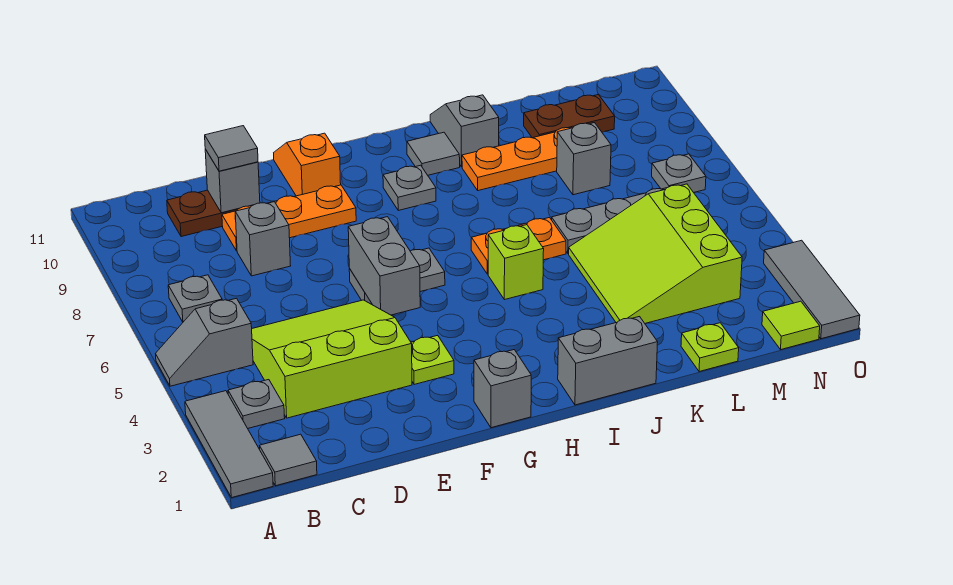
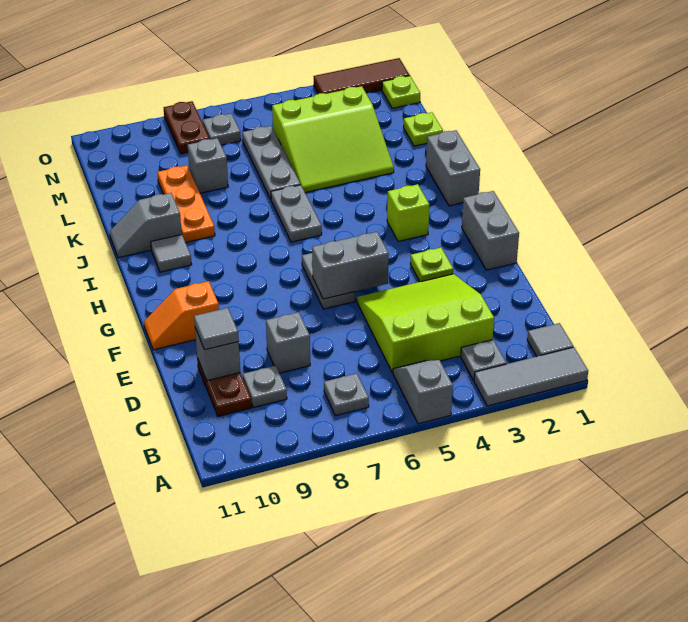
grey 1x2 slope [156,298,253,386] -> grey 1x2 slope turned to [393,360,453,424]
lime 3x3 slope [252,300,412,418] -> lime 3x3 slope turned to [357,274,494,373]
orange 1x3 plate [222,185,356,251] -> none
grey 1x1 brick [474,350,531,428] -> grey 1x2 brick [462,191,519,270]
grey 1x1 plate [383,165,436,210] -> grey 1x1 plate moved to [243,366,287,408]
lime 1x1 brick [488,225,544,300] -> lime 1x1 brick moved to [387,184,429,241]
orange 1x2 plate [471,218,566,274] -> grey 1x2 plate [271,185,322,242]
brown 1x2 plate [524,95,615,138] -> brown 1x2 plate moved to [164,101,210,154]
lime 1x1 tile [762,301,820,349] -> lime 1x1 plate [382,76,420,108]
grey 1x3 tile [764,240,860,339] -> brown 1x3 tile [314,58,410,94]

